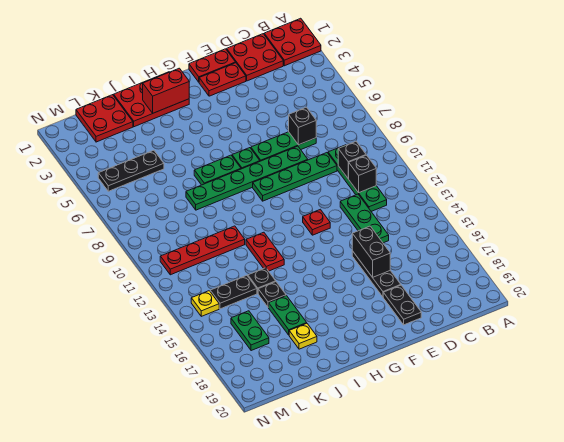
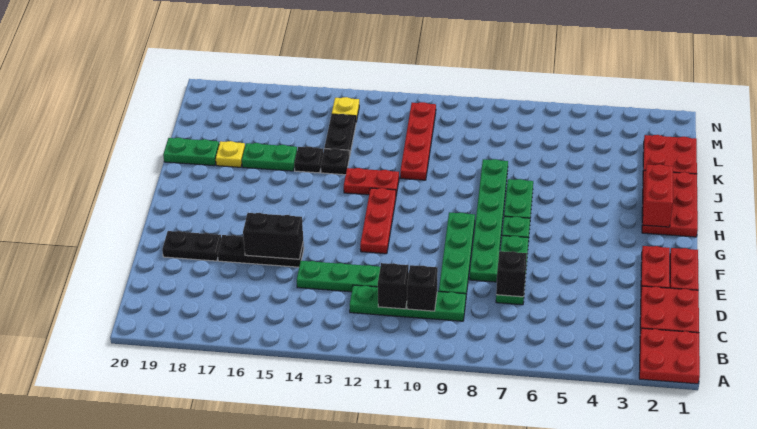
red 1x1 plate [303,209,330,235] -> red 1x3 plate [360,188,396,254]
black 1x3 plate [98,150,164,191] -> none
green 1x2 plate [231,311,269,351] -> green 1x2 plate moved to [163,138,219,166]

